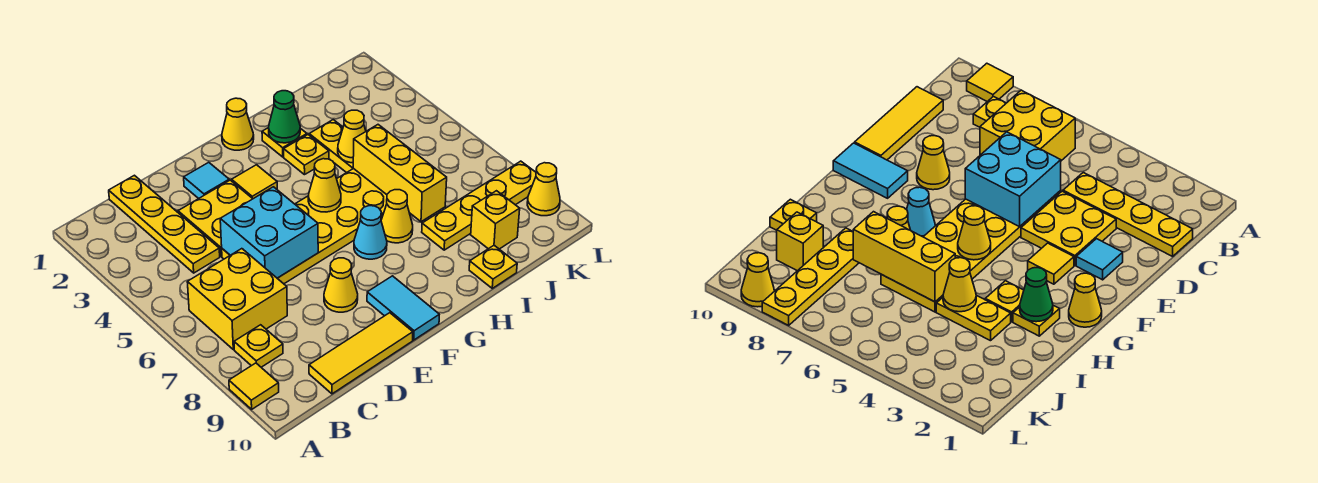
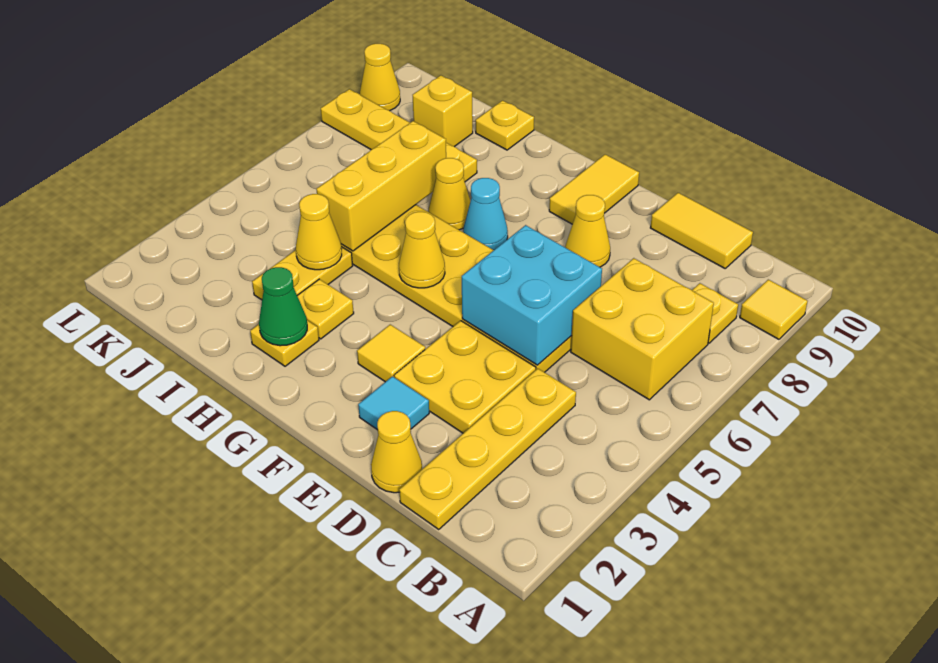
yellow 1x3 tile [309,313,413,394] -> yellow 1x2 tile [650,193,753,268]
cyan 1x2 tile [367,276,439,340] -> yellow 1x2 tile [549,154,639,224]
yellow 1x1 cone [222,98,254,150] -> yellow 1x1 cone moved to [371,411,422,493]

